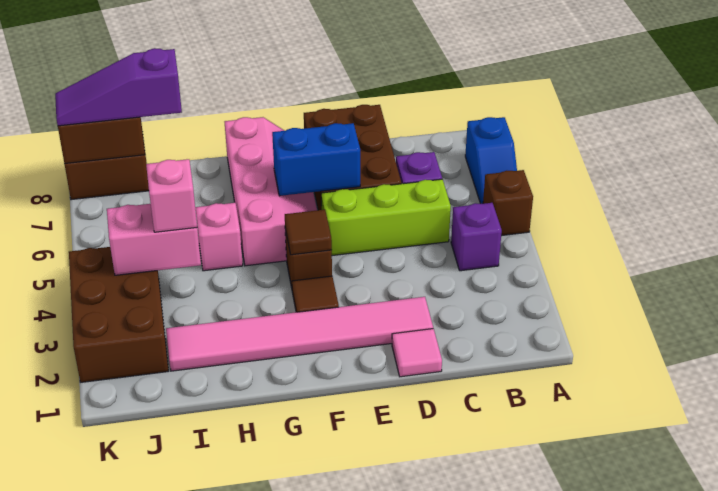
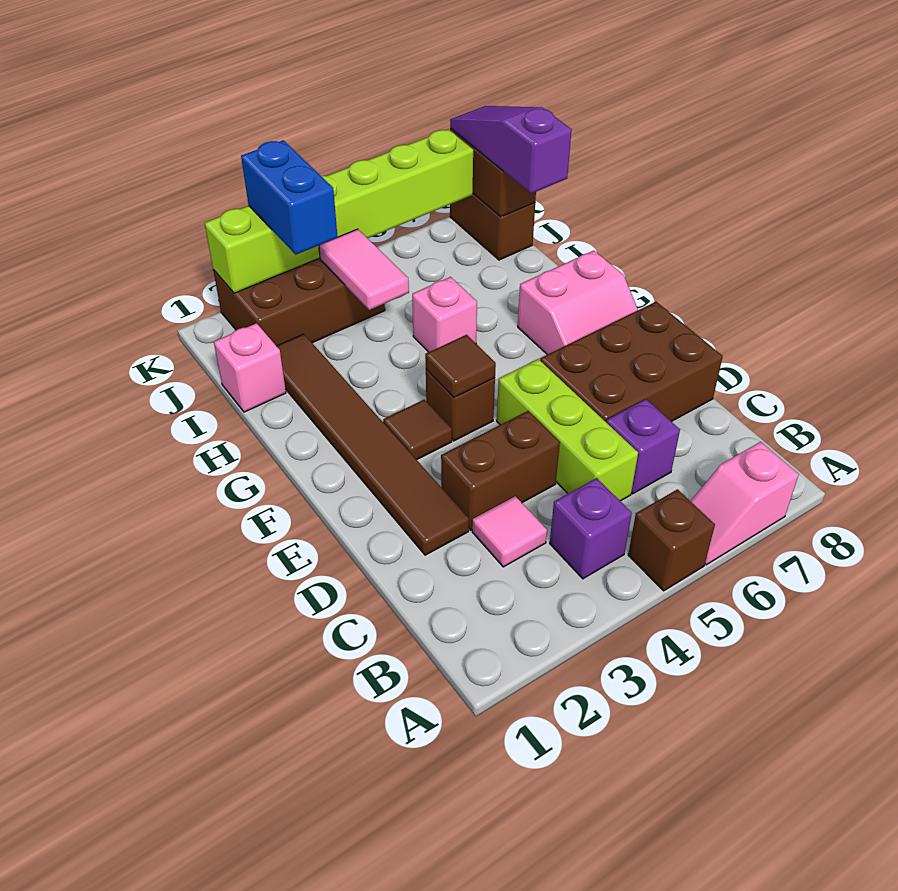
blue 1x2 slope [465,117,517,204] -> pink 1x2 slope [691,442,799,565]
pink 1x1 tile [392,329,442,377] -> pink 1x1 tile moved to [472,496,547,567]
pink 1x6 tile [166,297,433,371] -> brown 1x6 tile [277,334,469,555]
none -> brown 1x2 brick [441,411,560,530]
blue 1x2 brick [272,123,360,196] -> blue 1x2 brick moved to [241,140,338,254]
pink 2x4 slope [225,117,317,266] -> pink 2x2 slope [518,251,638,355]
pink 1x2 brick [107,204,201,275] -> pink 1x2 tile [319,229,409,310]
pink 1x1 brick [146,159,197,232] -> pink 1x1 brick moved to [214,323,286,412]
none -> lime 1x6 brick [205,129,473,293]

